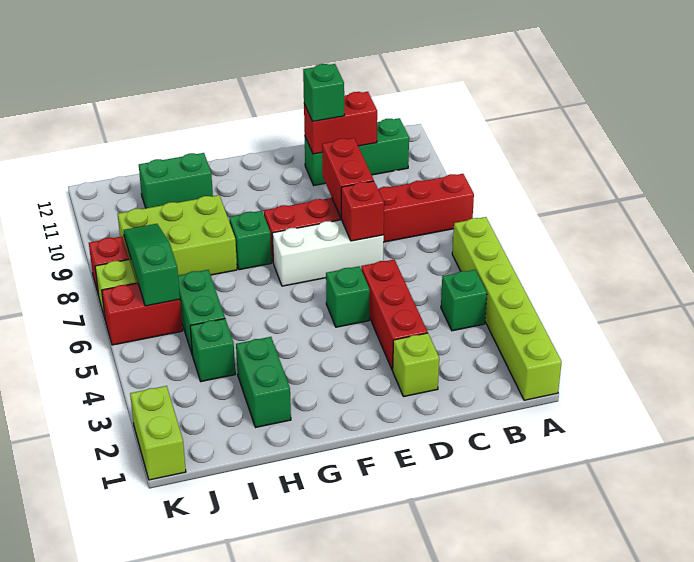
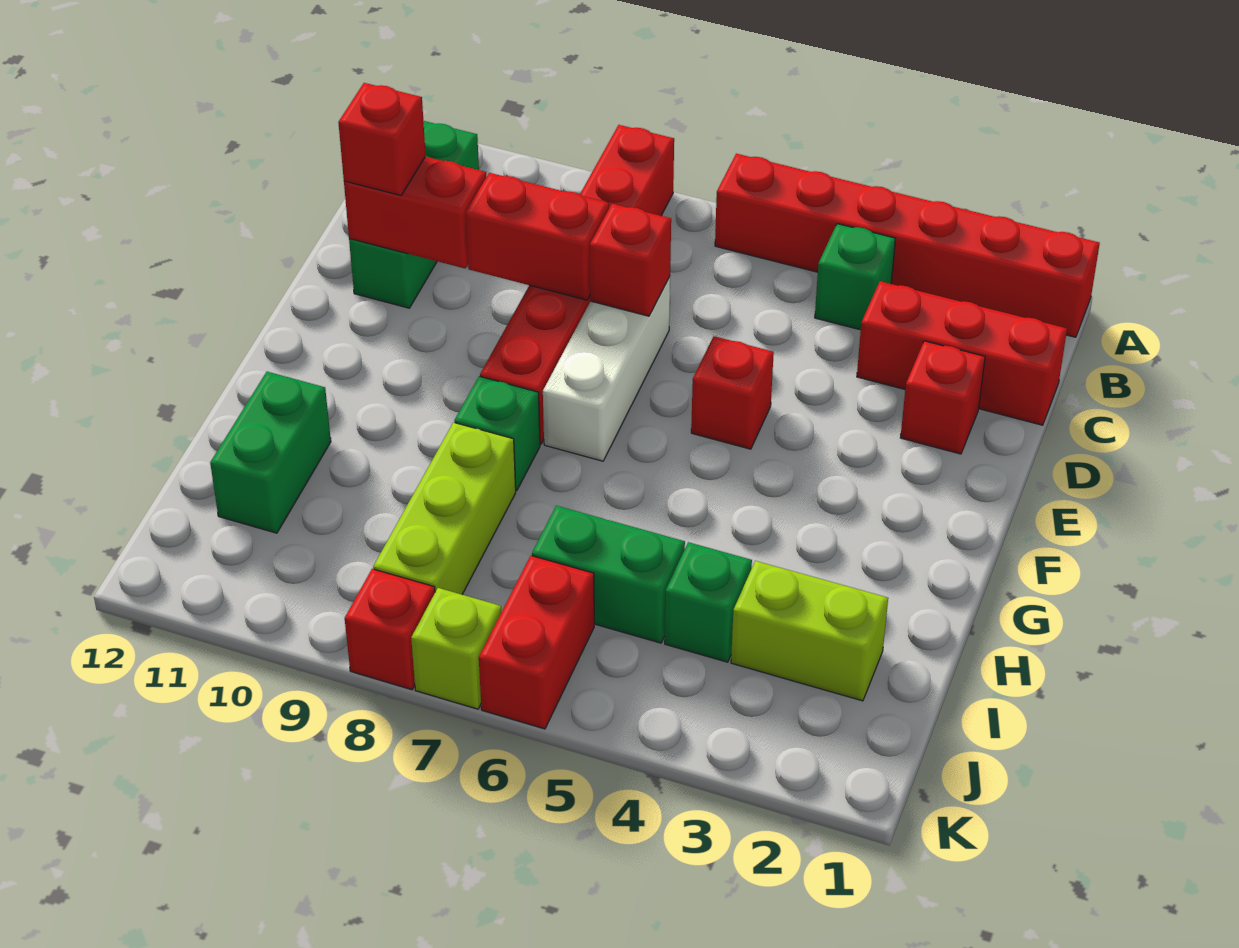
lime 1x6 brick [452,217,562,400] -> red 1x6 brick [715,154,1100,337]
red 1x2 brick [304,92,377,154] -> red 1x2 brick turned to [344,157,486,268]
lime 1x1 brick [393,333,439,397] -> red 1x1 brick [900,341,985,454]
red 1x3 brick [361,259,428,370] -> red 1x3 brick moved to [857,281,1067,425]
green 1x1 brick [303,64,344,122] -> red 1x1 brick [338,83,426,195]
green 1x1 brick [326,266,370,327] -> red 1x1 brick [691,336,774,449]
green 1x2 brick [236,337,291,427] -> none
lime 2x3 brick [118,195,237,283] -> lime 1x3 brick [373,422,516,594]
green 1x3 slope [124,224,180,306] -> none
lime 1x2 brick [130,386,186,480] -> lime 1x2 brick moved to [731,561,888,701]

